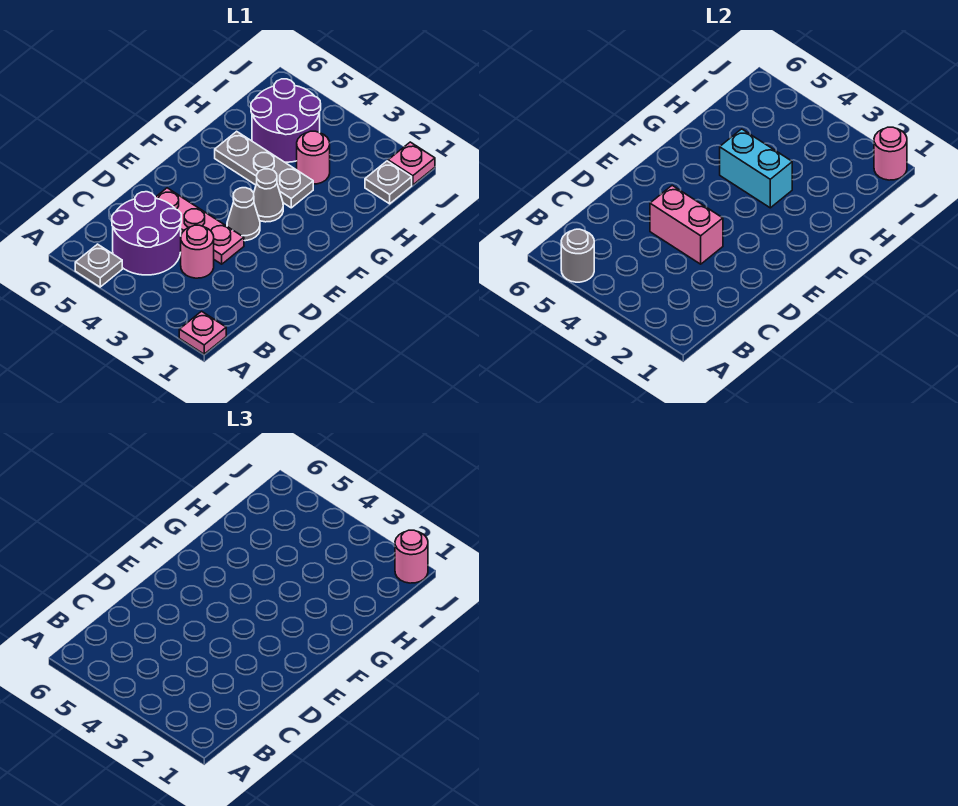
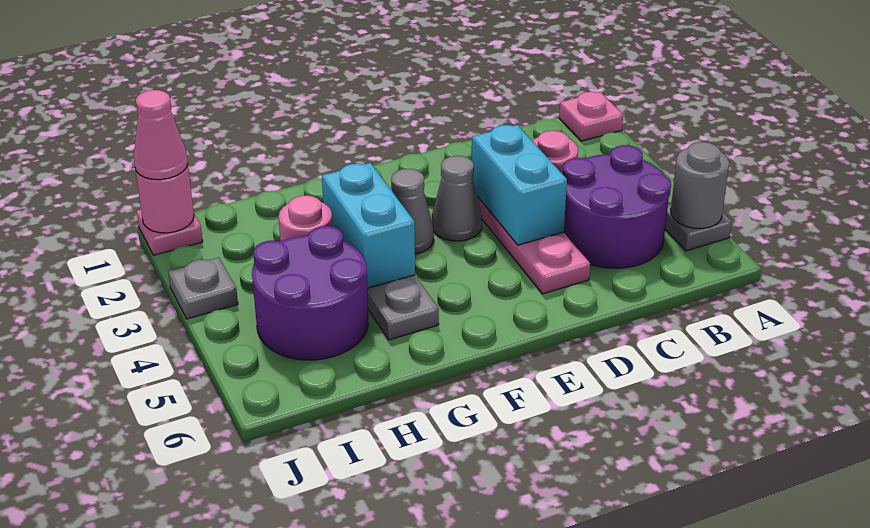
pink 1x2 brick [650,186,723,264] -> cyan 1x2 brick [472,125,567,245]
grey 1x1 plate [365,161,412,204] -> grey 1x1 plate moved to [168,257,238,319]
pink 1x1 round brick [395,530,428,583] -> pink 1x1 cone [134,90,188,180]

